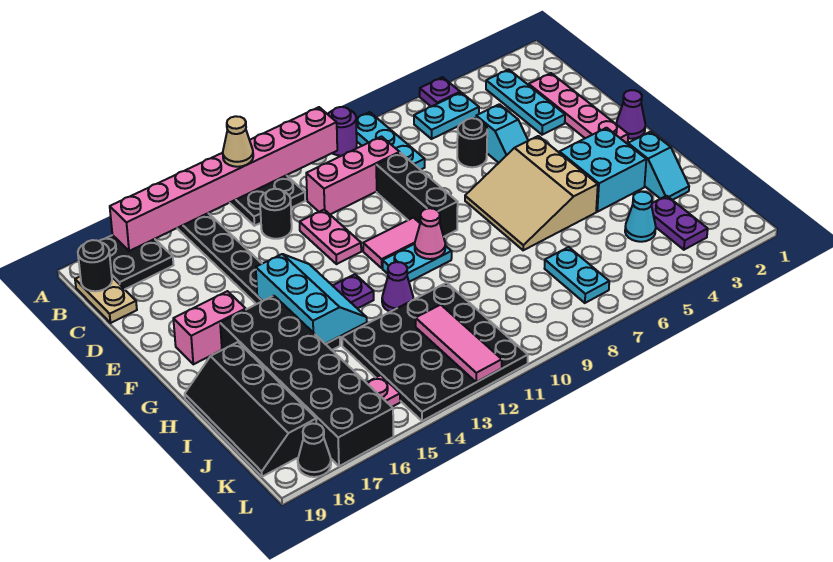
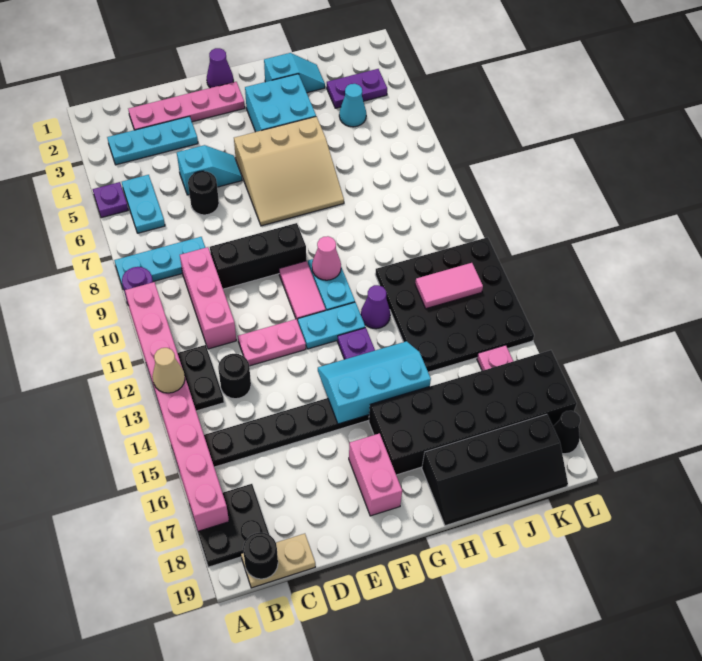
cyan 1x2 plate [545,247,609,303] -> cyan 1x2 plate moved to [298,302,365,349]
pink 1x3 tile [416,305,502,382] -> pink 1x2 tile [415,263,483,309]

